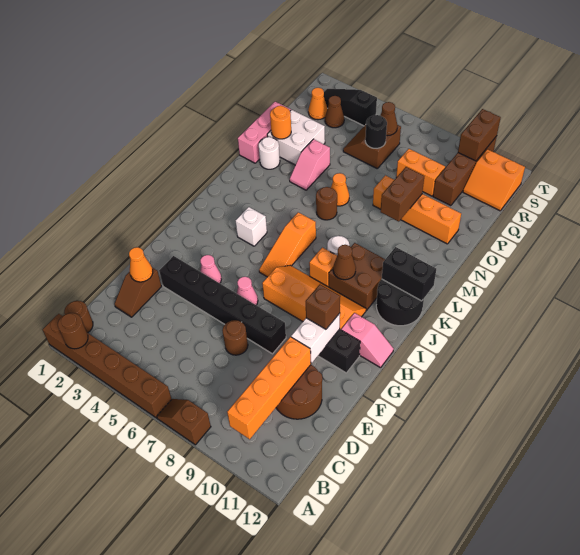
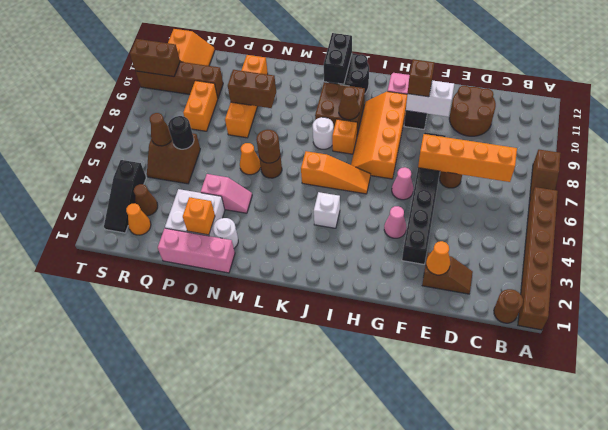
brown 1x1 round brick [58,313,88,349] -> brown 1x1 round brick moved to [256,130,280,163]
orange 1x4 brick [227,337,311,439] -> orange 1x4 brick moved to [418,134,517,182]
orange 1x1 round brick [270,106,291,139] -> orange 1x1 brick [183,197,215,235]

